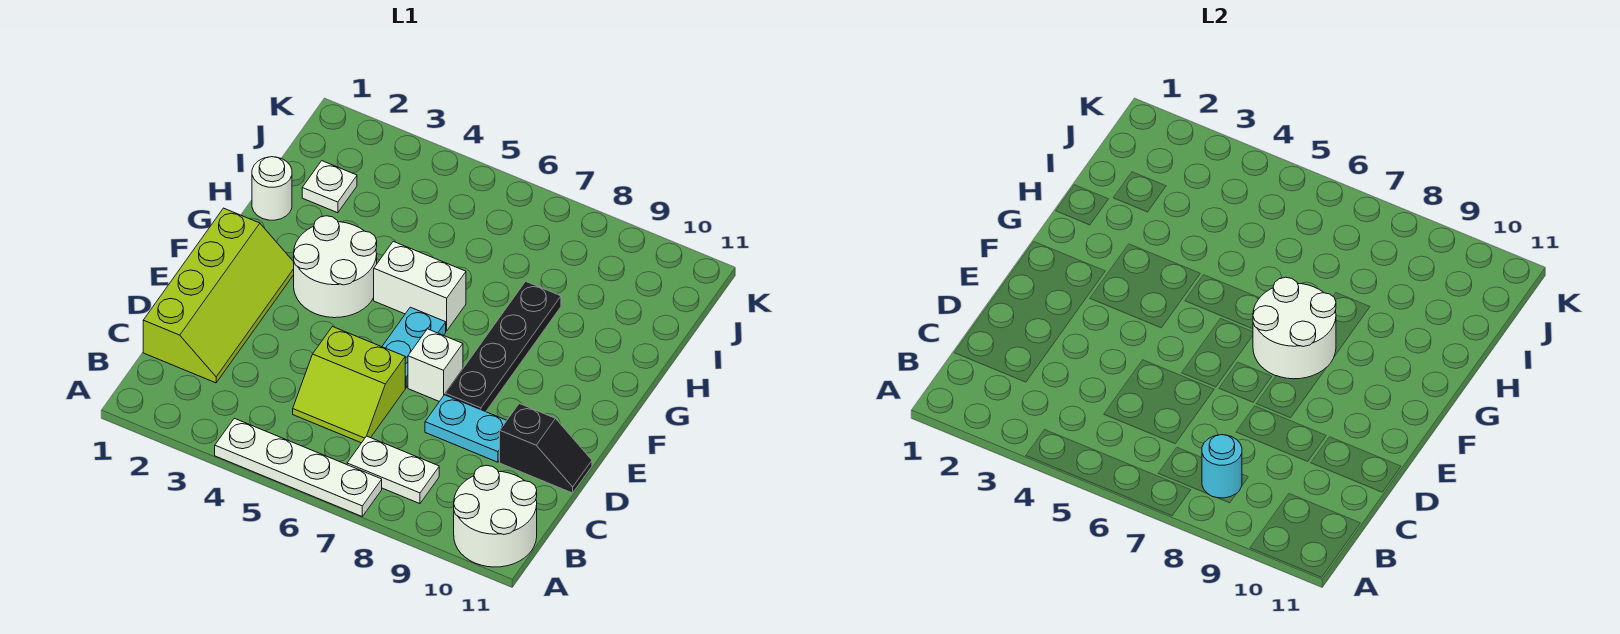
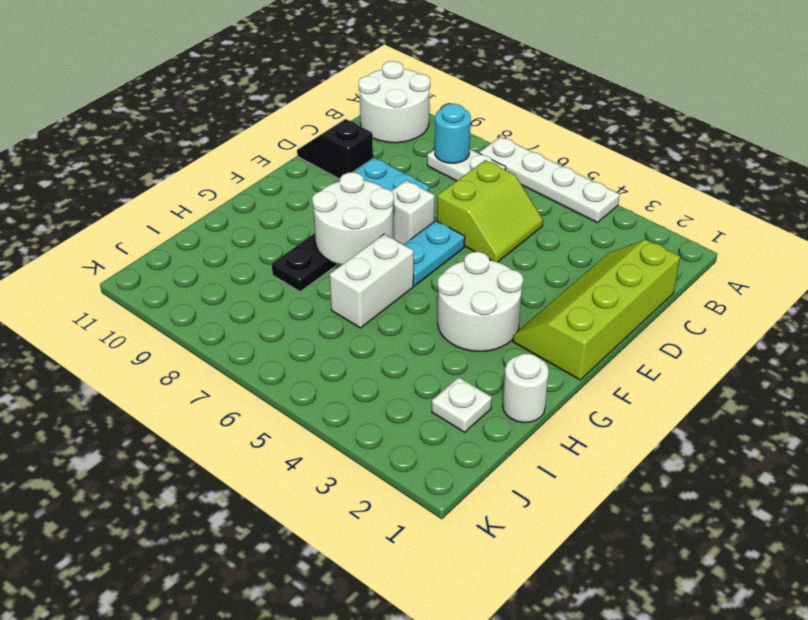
lime 2x2 slope [293,327,405,443] -> lime 2x2 slope turned to [437,160,543,262]
white 1x2 brick [374,241,466,331] -> white 1x2 brick turned to [330,234,414,328]

